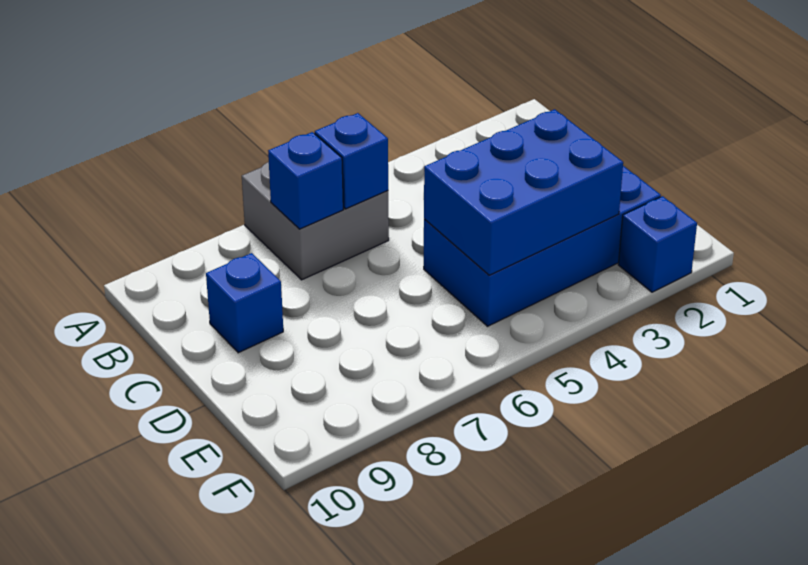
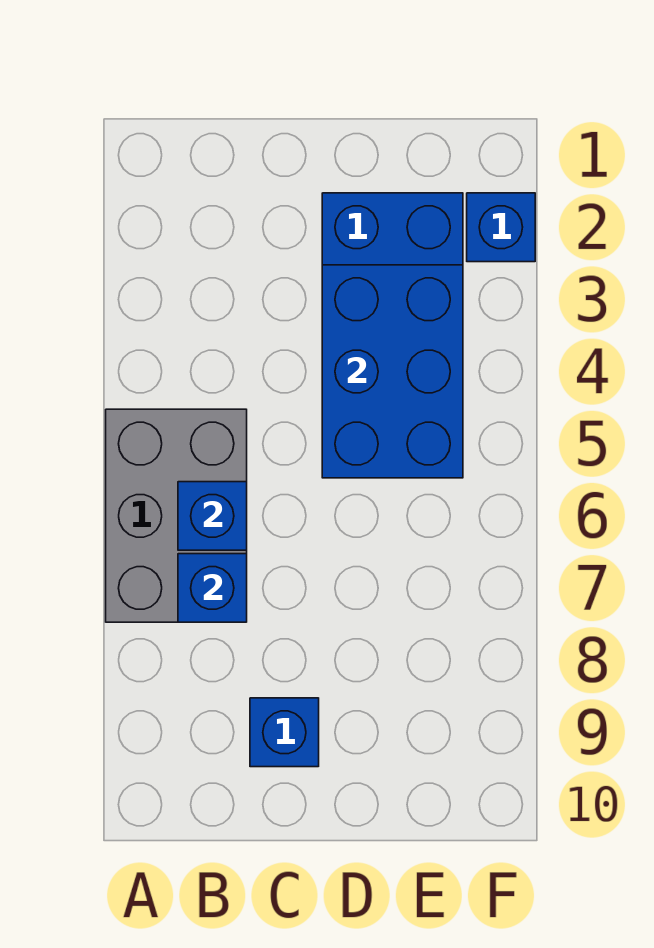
grey 2x2 brick [242,162,389,280] -> grey 2x3 brick [106,409,247,622]

